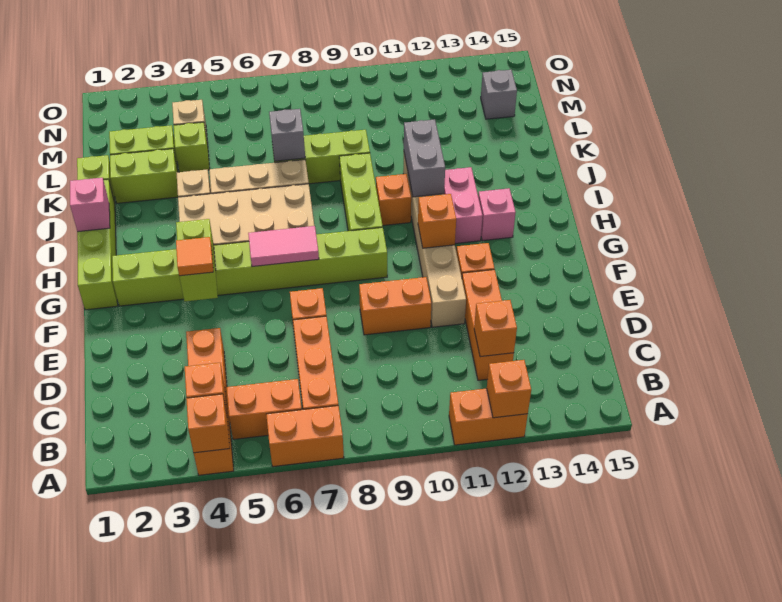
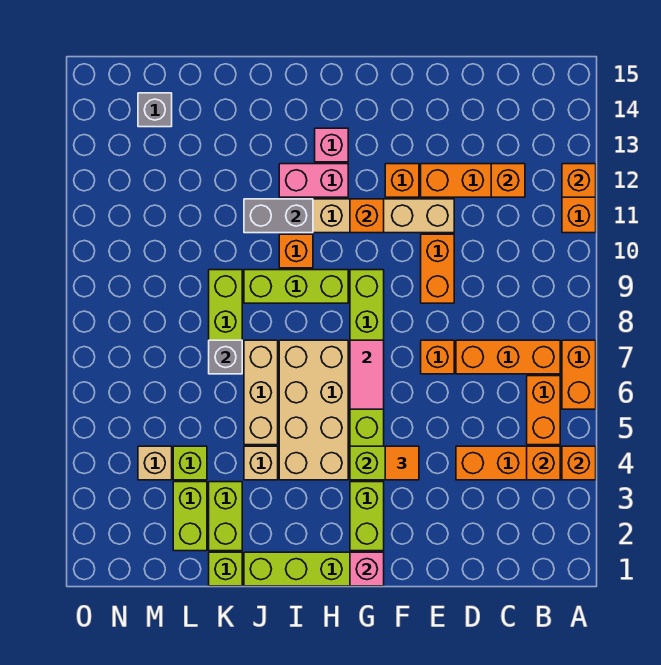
pink 1x1 brick [70,178,110,232] -> pink 1x1 brick moved to [350,552,384,586]

